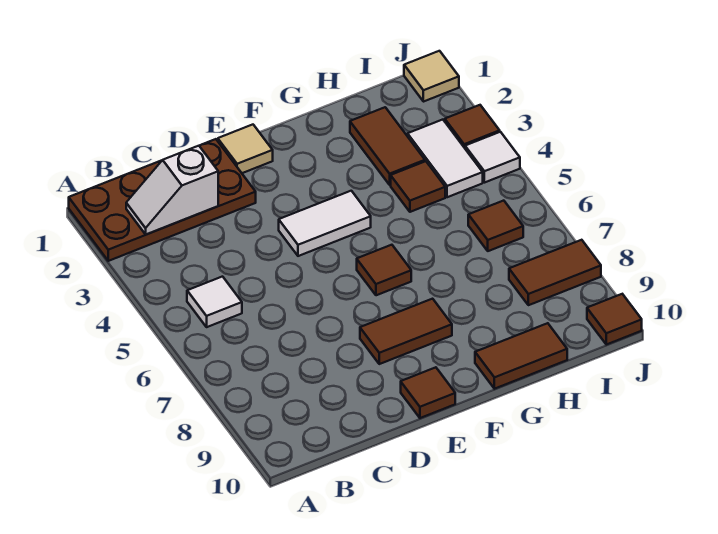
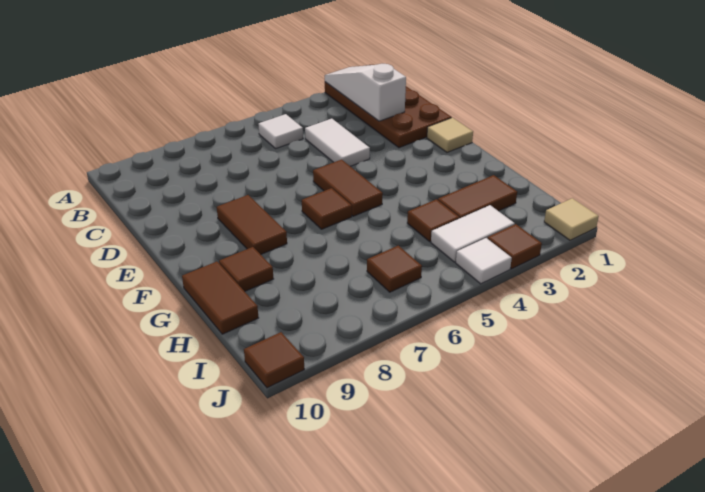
white 1x2 slope [126,146,218,234] -> white 1x3 slope [325,64,406,121]
white 1x2 tile [279,191,371,256] -> white 1x2 tile moved to [305,119,370,166]
brown 1x1 tile [401,367,455,418] -> brown 1x1 tile moved to [219,247,273,291]
brown 1x2 tile [509,240,601,305] -> brown 1x2 tile moved to [313,160,383,216]

